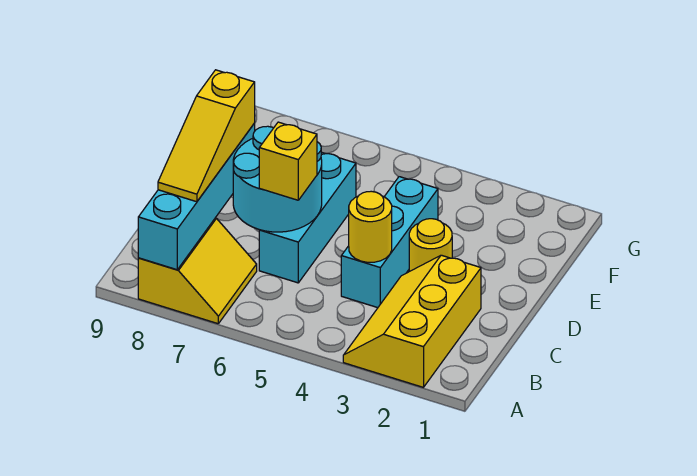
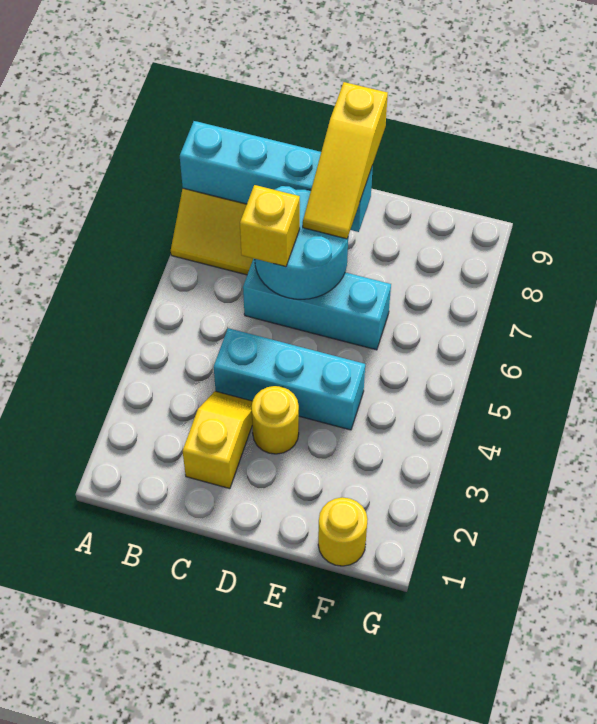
yellow 2x3 slope [343,255,481,387] -> yellow 1x2 slope [183,391,252,489]
yellow 1x3 slope [158,70,255,202] -> yellow 1x3 slope turned to [303,82,388,239]
yellow 1x1 round brick [349,191,392,262] -> yellow 1x1 round brick moved to [318,497,368,566]

